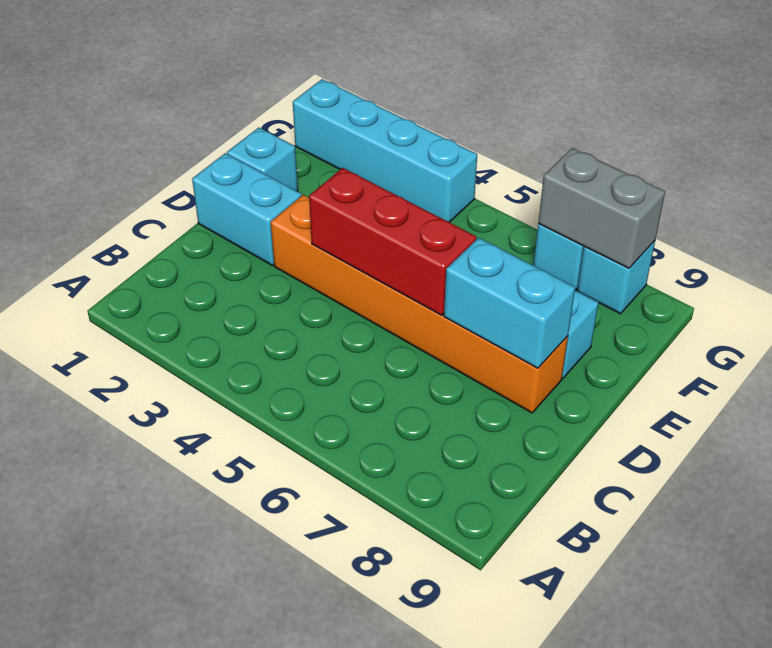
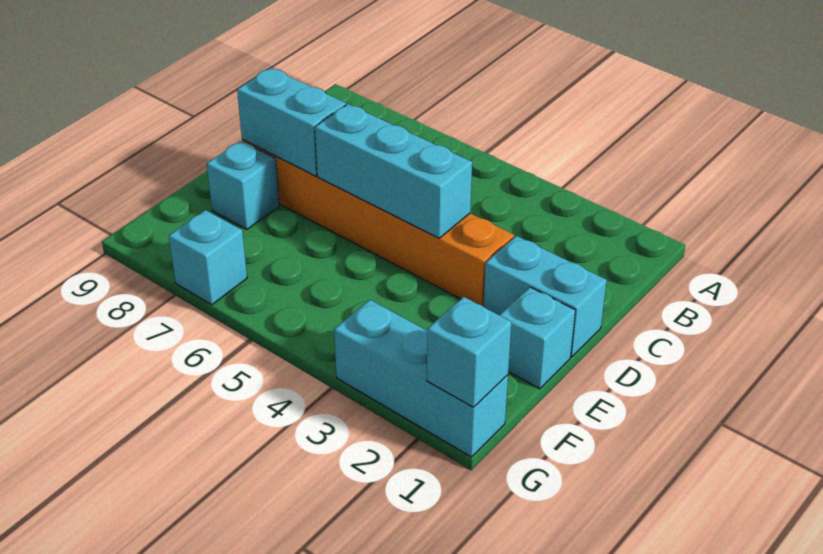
red 1x3 brick [309,168,476,315] -> cyan 1x3 brick [315,104,472,238]
cyan 1x4 brick [293,79,477,222] -> cyan 1x3 brick [334,300,508,457]
grey 1x2 brick [538,148,665,268] -> none
cyan 1x1 brick [577,241,655,314] -> cyan 1x1 brick moved to [427,297,511,407]

